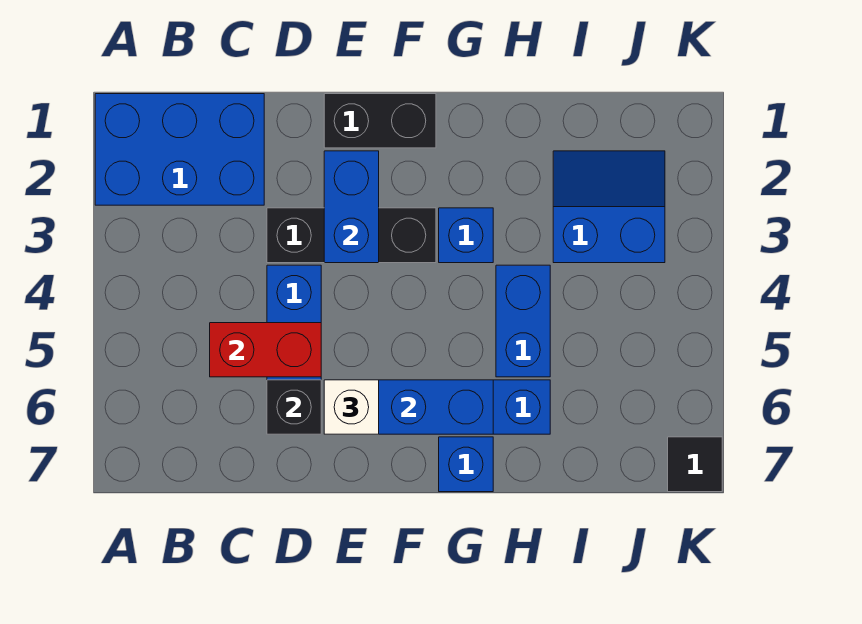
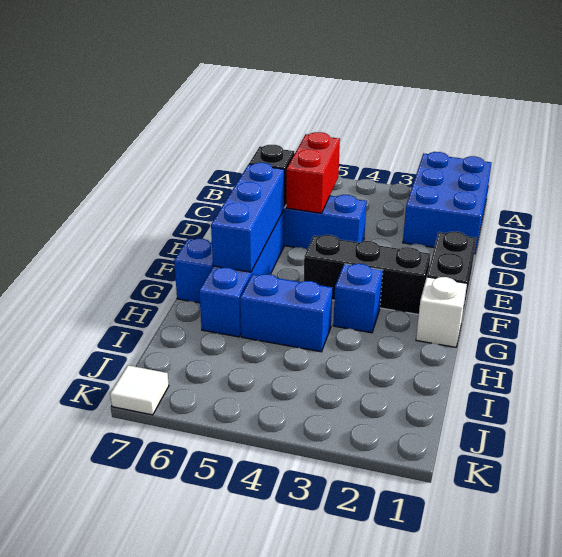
black 1x3 brick [267,208,436,263] -> black 1x3 brick turned to [304,235,431,315]
blue 1x2 brick [324,151,379,263] -> none
white 1x1 brick [324,380,379,434] -> white 1x1 brick moved to [416,277,467,347]
blue 2x2 slope [553,151,665,263] -> none
black 1x1 tile [668,437,722,492] -> white 1x1 tile [110,365,169,415]

